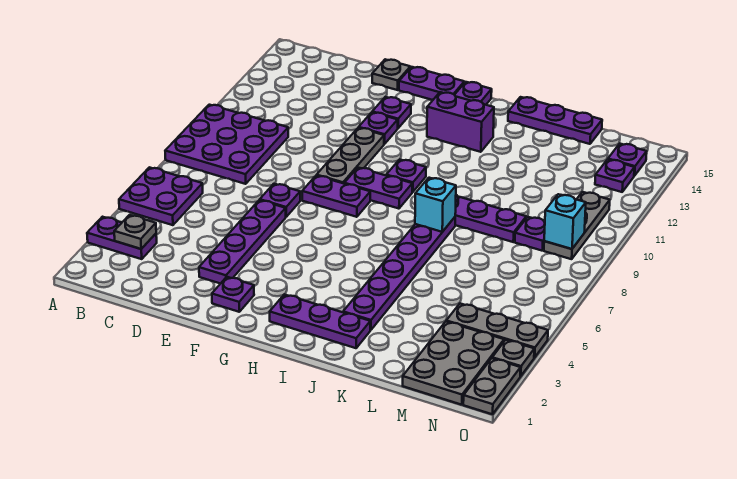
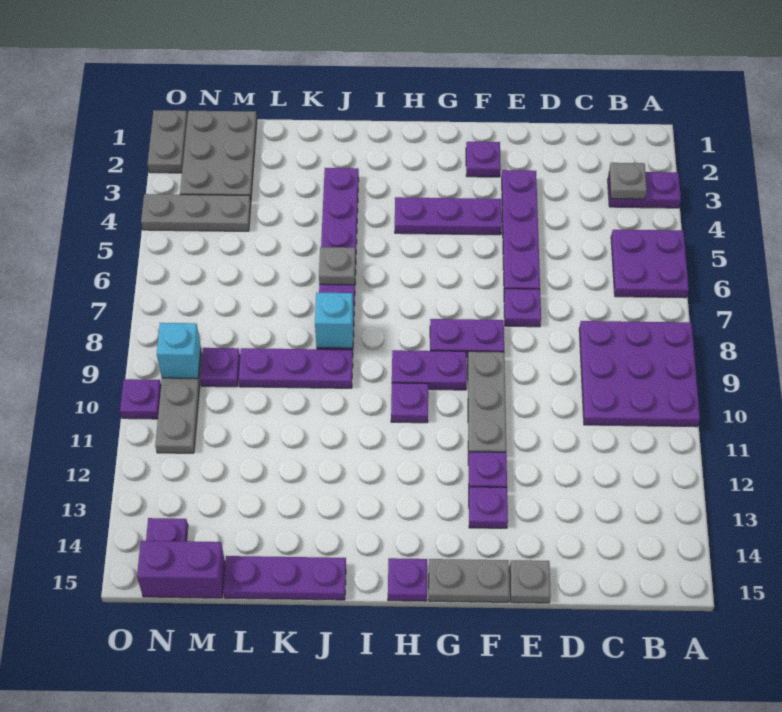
purple 1x2 plate [399,67,464,100] -> grey 1x2 plate [429,559,509,602]
purple 1x3 plate [270,294,370,348] -> purple 1x3 plate moved to [395,197,502,235]
purple 1x2 brick [427,92,494,152] -> purple 1x2 brick moved to [137,541,225,598]
purple 1x1 plate [595,159,635,192] -> purple 1x1 plate moved to [120,379,161,419]
grey 1x1 plate [492,340,534,376] -> grey 1x1 plate moved to [319,247,356,285]

